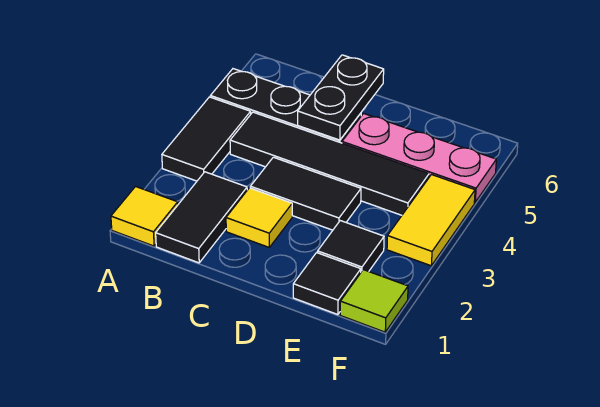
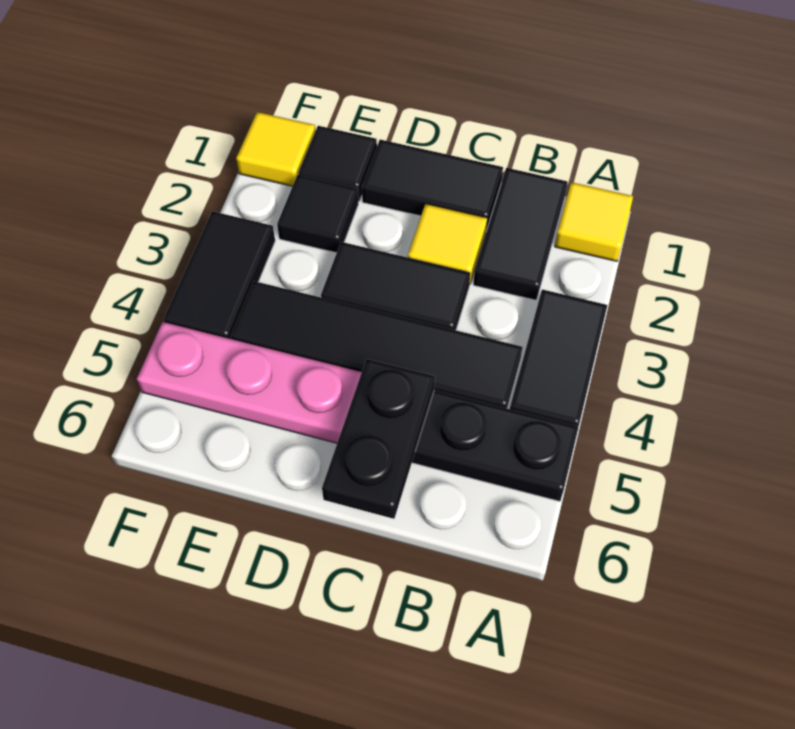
none -> black 1x2 tile [362,140,503,231]
lime 1x1 tile [340,270,408,332] -> yellow 1x1 tile [236,112,315,186]
yellow 1x2 tile [387,175,475,266] -> black 1x2 tile [164,211,275,339]

